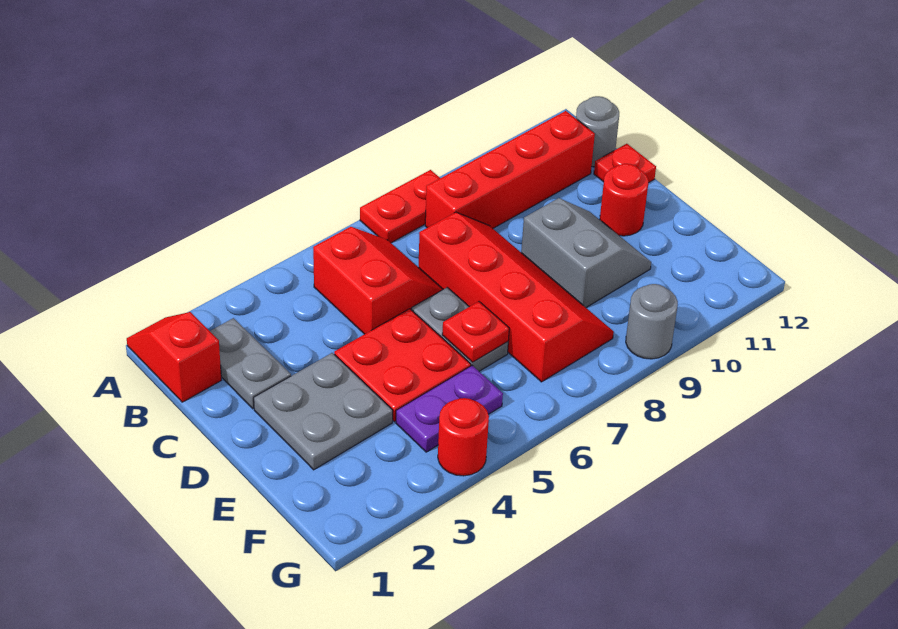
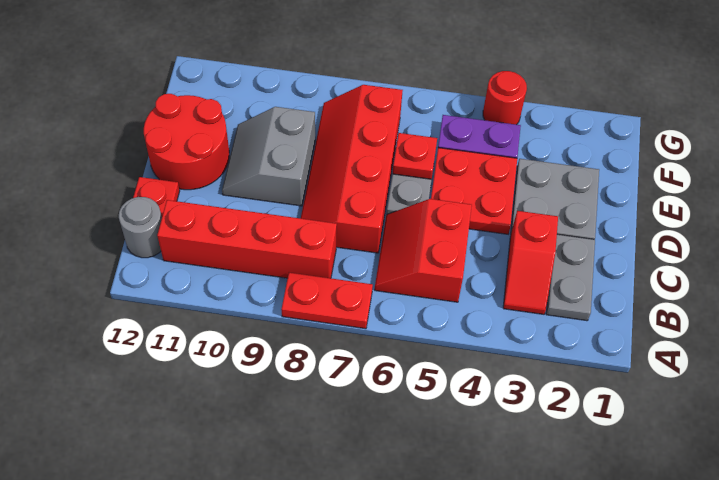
red 1x2 slope [127,312,221,402] -> red 1x2 slope moved to [503,211,558,314]
red 1x1 round brick [600,164,648,236] -> red 2x2 round brick [144,94,229,190]
grey 1x1 round brick [626,284,678,359] -> none

